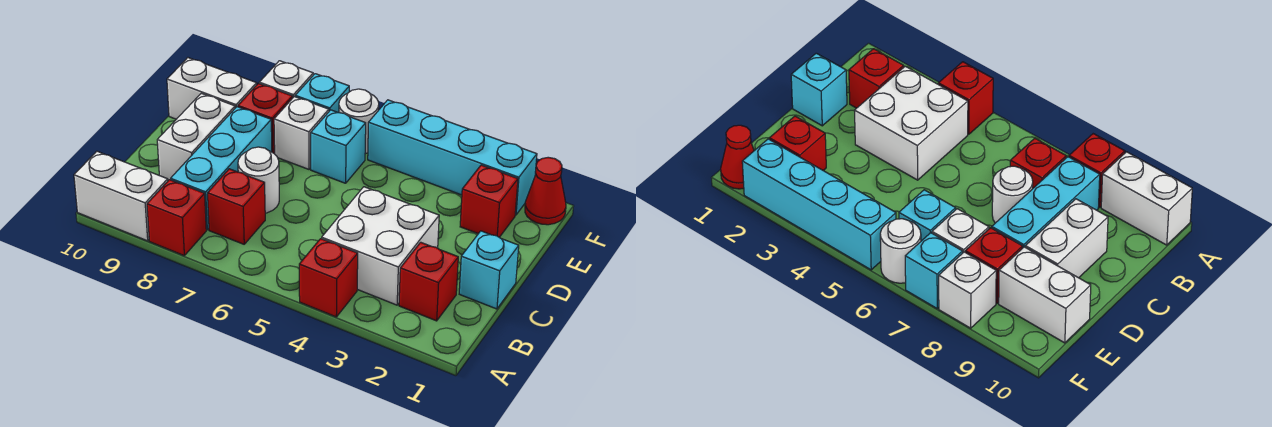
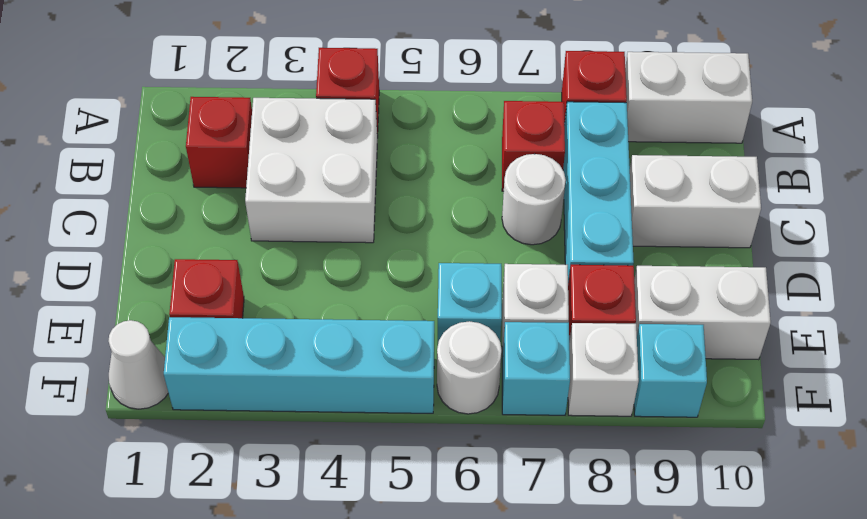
cyan 1x1 brick [459,231,519,309] -> cyan 1x1 brick moved to [634,324,707,417]
white 1x2 brick [157,93,235,180] -> white 1x2 brick turned to [630,155,761,248]
red 1x1 cone [525,157,566,225] -> white 1x1 cone [109,320,168,409]

